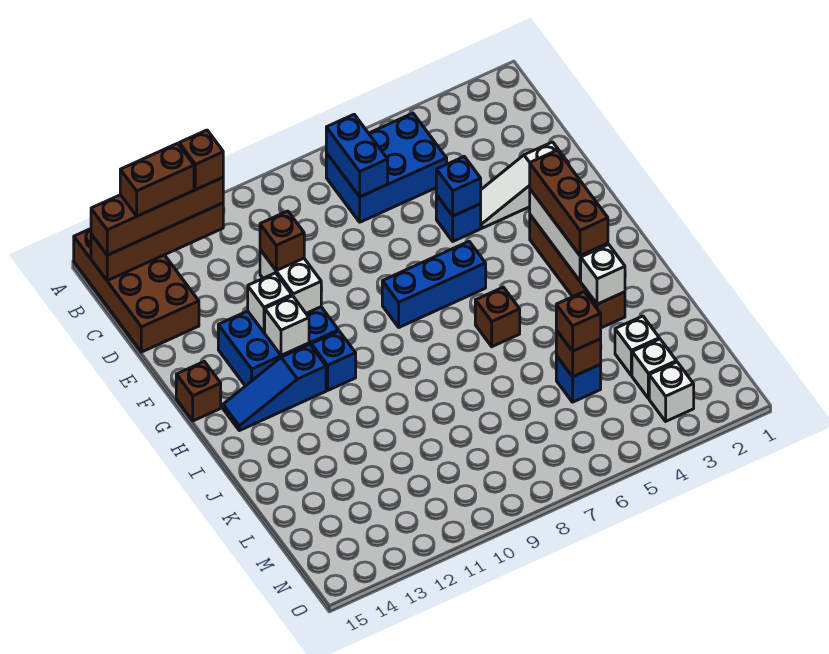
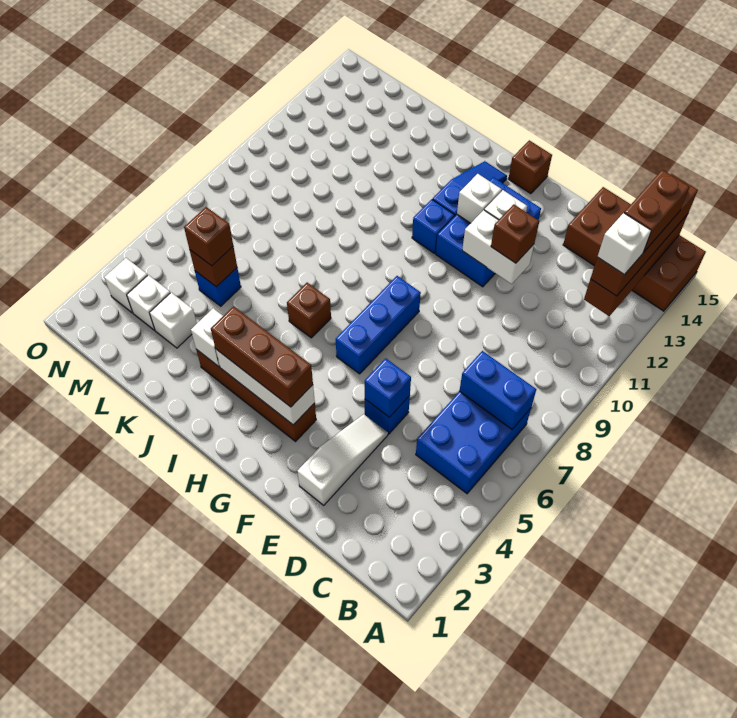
brown 1x1 brick [179,130,223,190] -> white 1x1 brick [597,213,651,275]

